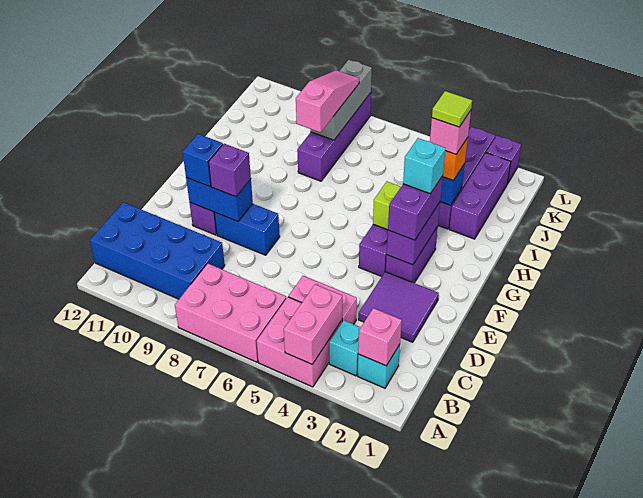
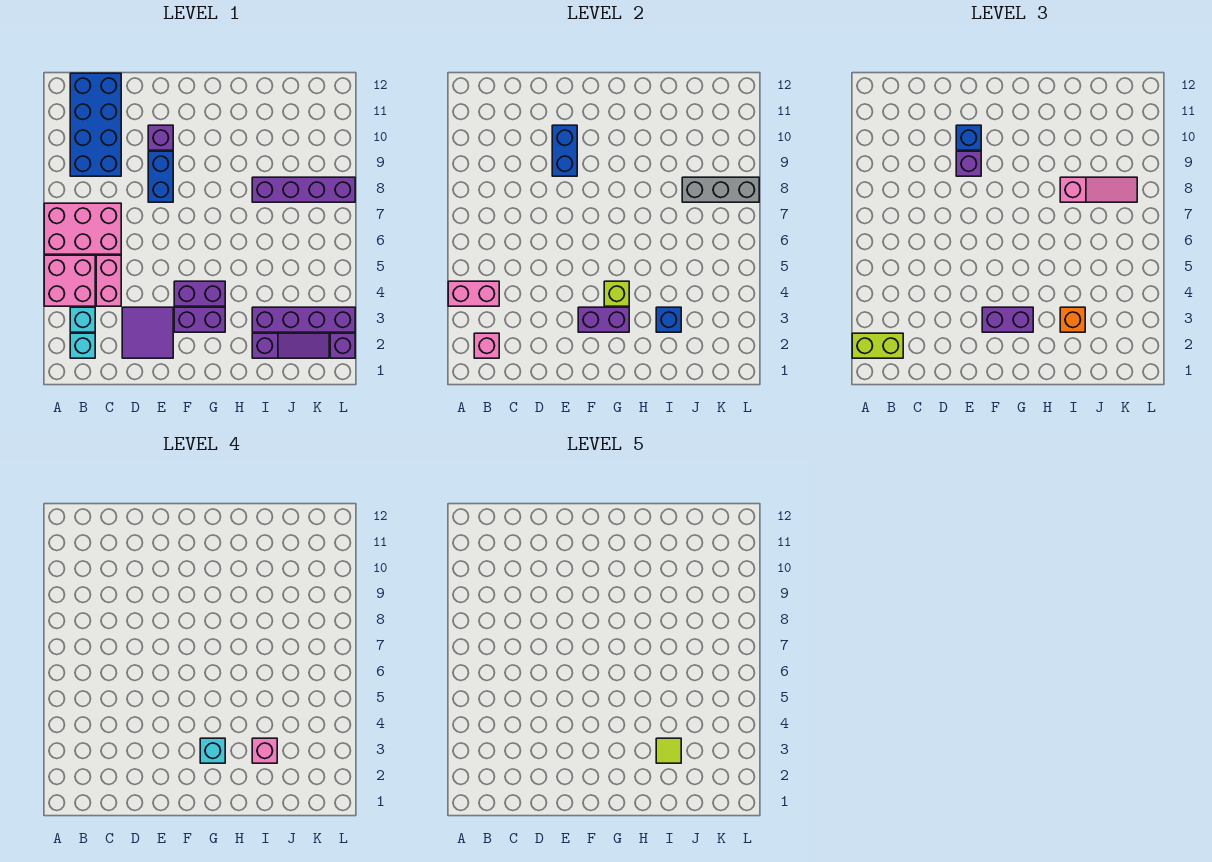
none -> lime 1x2 brick [852,333,903,358]
pink 2x3 brick [175,264,287,362] -> pink 2x3 brick turned to [44,203,121,254]
purple 1x3 brick [449,153,511,239] -> purple 1x3 slope [252,333,329,358]

